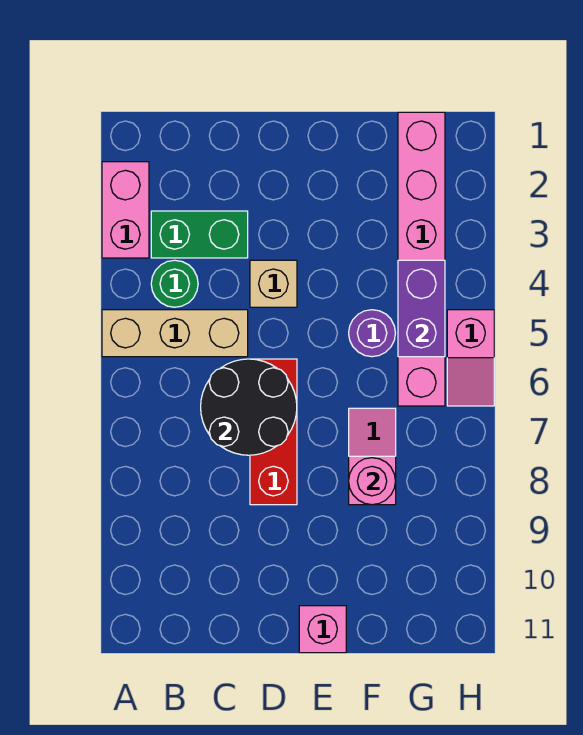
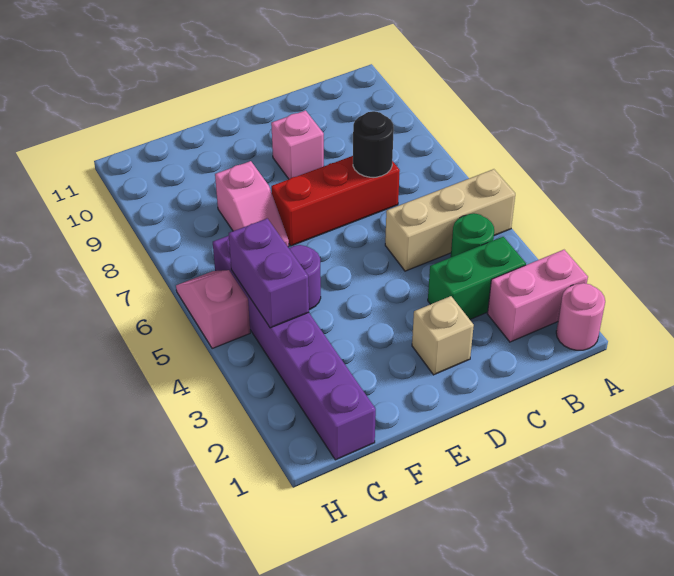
pink 1x2 brick [102,162,149,258] -> pink 1x2 brick turned to [488,250,588,342]
black 2x2 round brick [201,359,297,455] -> black 1x1 round brick [353,111,394,177]
tan 1x1 brick [250,260,297,307] -> tan 1x1 brick moved to [412,296,474,375]
red 1x3 brick [250,359,297,505] -> red 1x3 brick turned to [271,156,400,246]
pink 1x1 brick [299,606,346,653] -> pink 1x1 brick moved to [271,110,324,179]
pink 1x1 round brick [349,458,396,505] -> pink 1x1 round brick moved to [556,283,605,350]
pink 1x6 brick [398,112,445,406] -> purple 1x6 brick [213,236,376,460]

